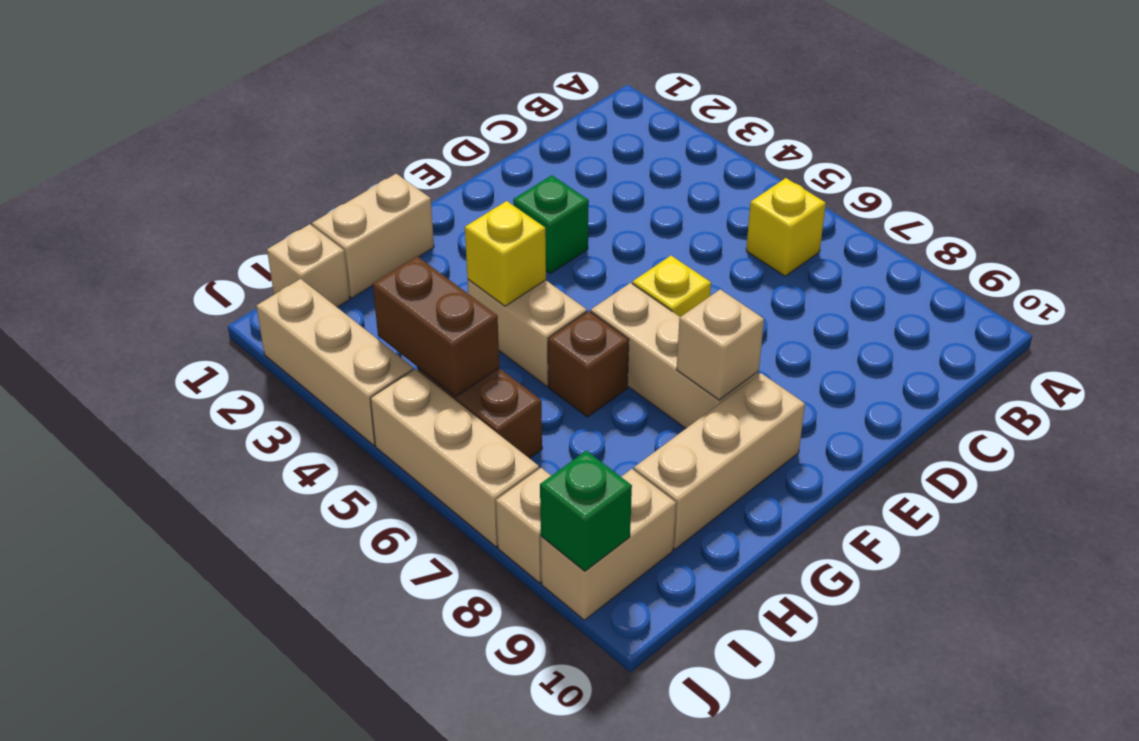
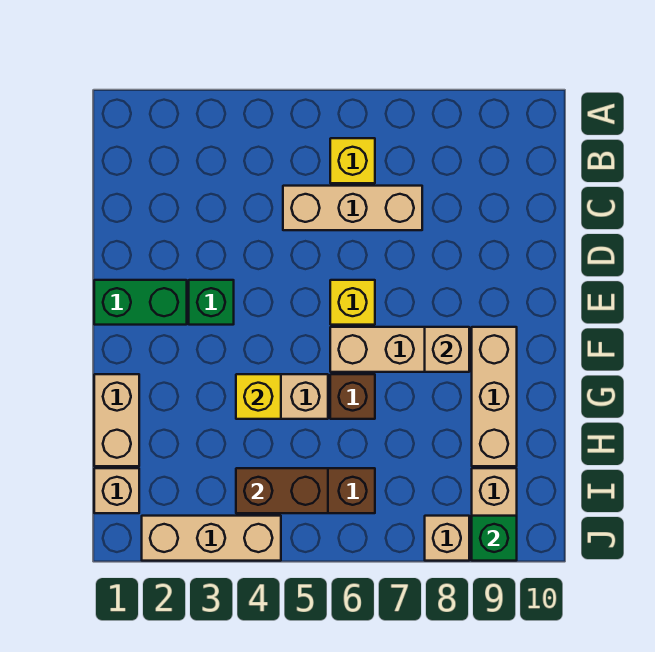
none -> green 1x2 brick [94,280,187,325]
tan 1x3 brick [370,369,539,547] -> tan 1x3 brick moved to [283,186,422,230]

